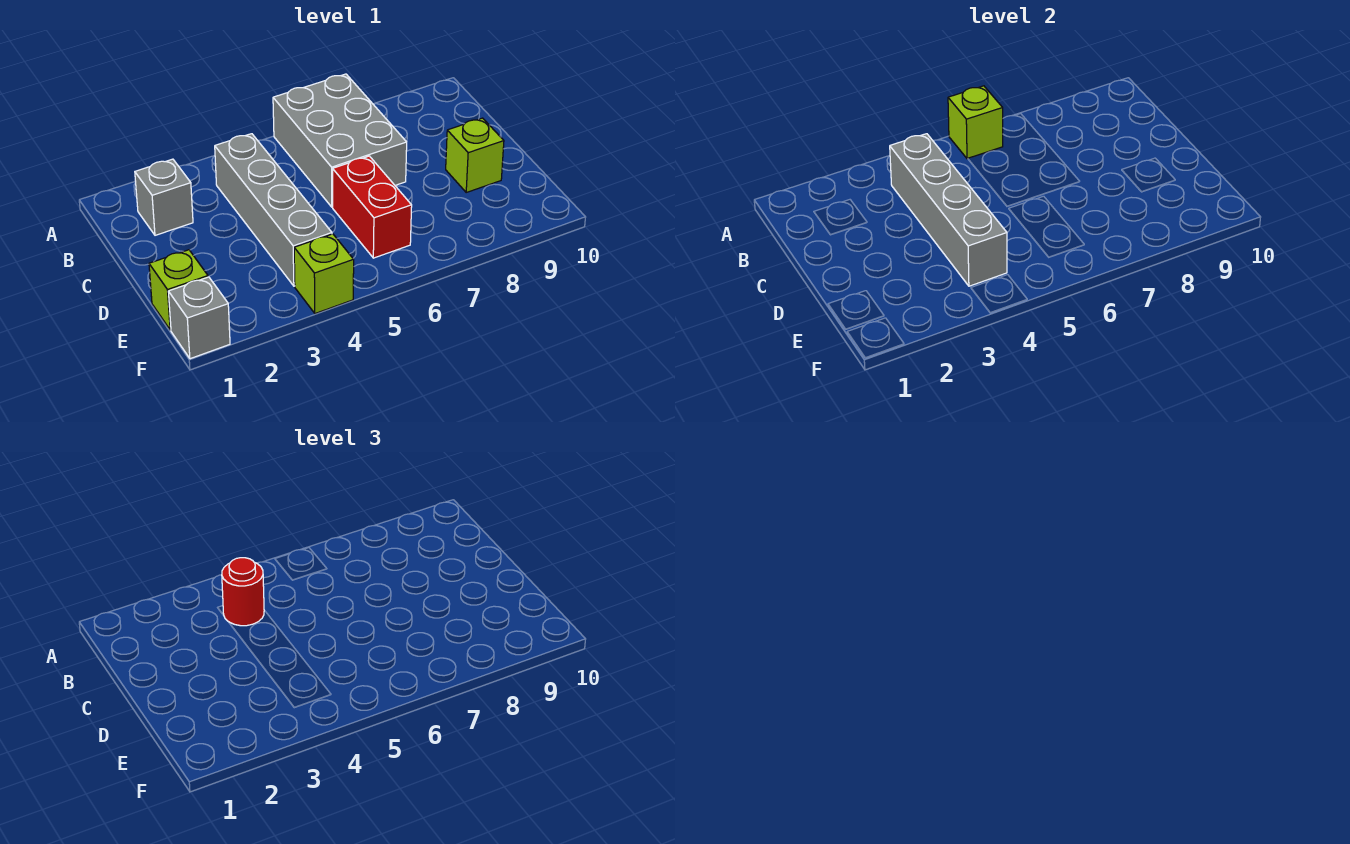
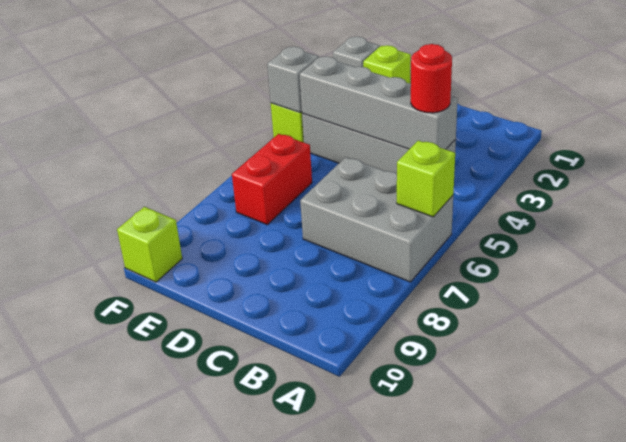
grey 1x1 brick [135,159,193,235] -> grey 1x1 brick moved to [267,47,319,113]
red 1x2 brick [333,156,412,258] -> red 1x2 brick turned to [232,134,312,225]
lime 1x1 brick [446,118,504,192] -> lime 1x1 brick moved to [117,207,182,282]

